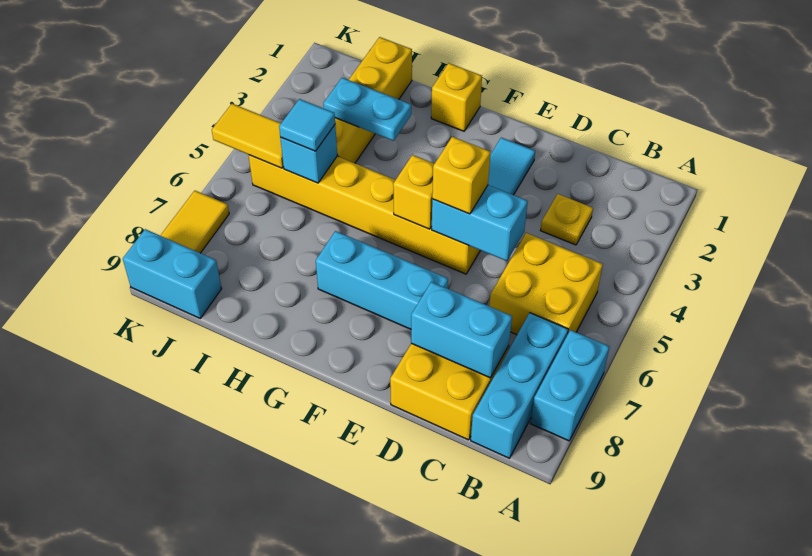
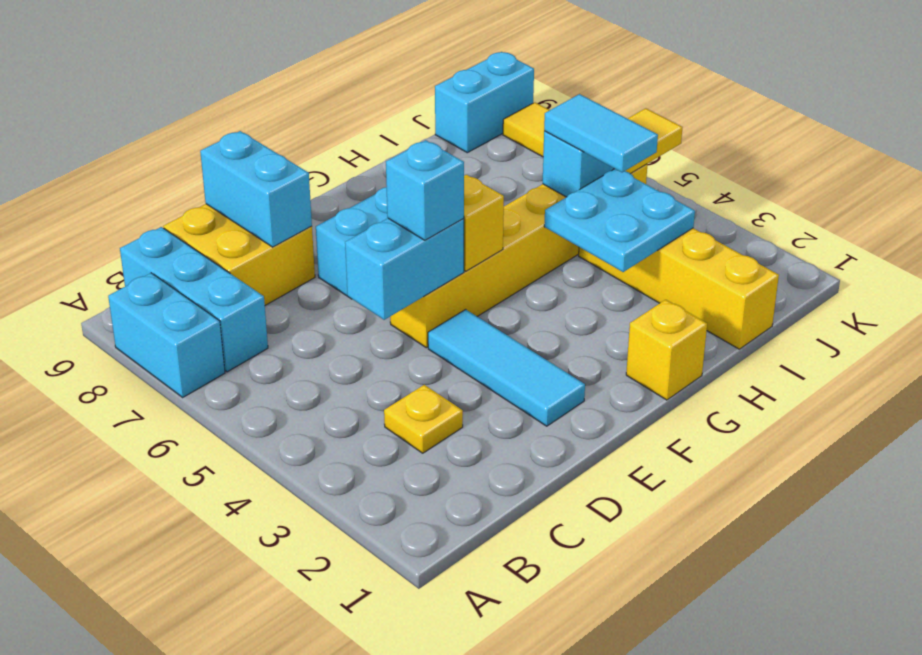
yellow 2x2 brick [489,233,603,335] -> none
cyan 1x2 brick [411,282,512,378] -> cyan 1x2 brick turned to [200,131,312,247]
yellow 1x1 brick [432,137,491,214] -> cyan 1x1 brick [386,140,464,240]
cyan 1x2 plate [323,78,411,141] -> cyan 2x2 plate [544,169,695,272]
cyan 1x1 tile [279,99,335,151] -> cyan 1x2 tile [544,94,658,172]

